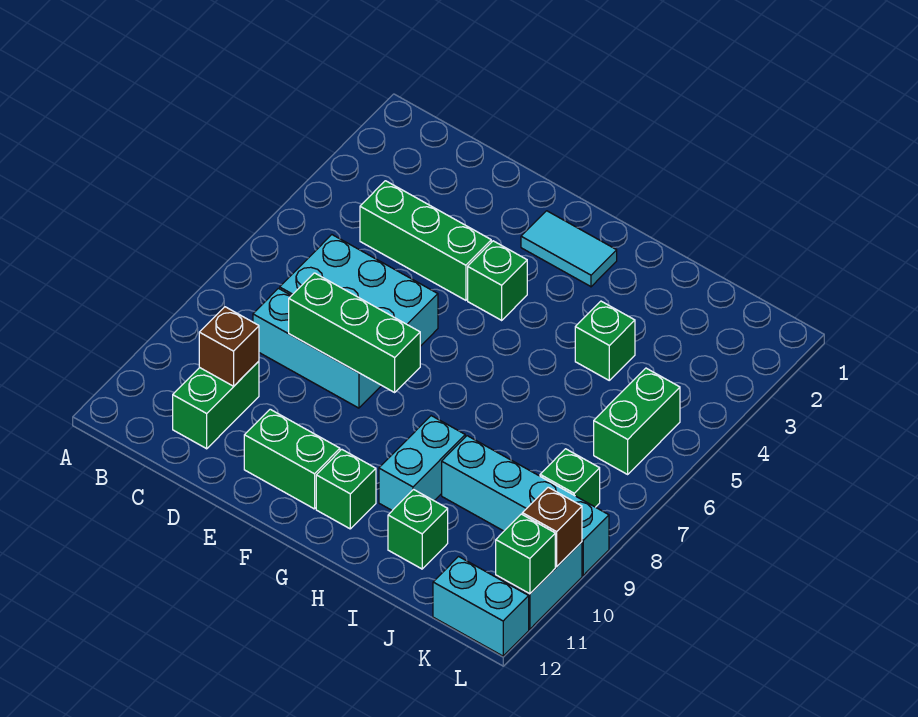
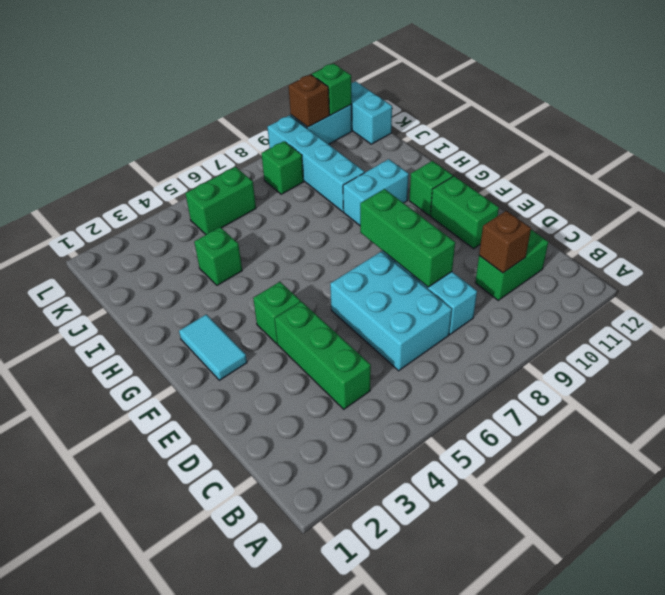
green 1x1 brick [388,490,448,569] -> none

